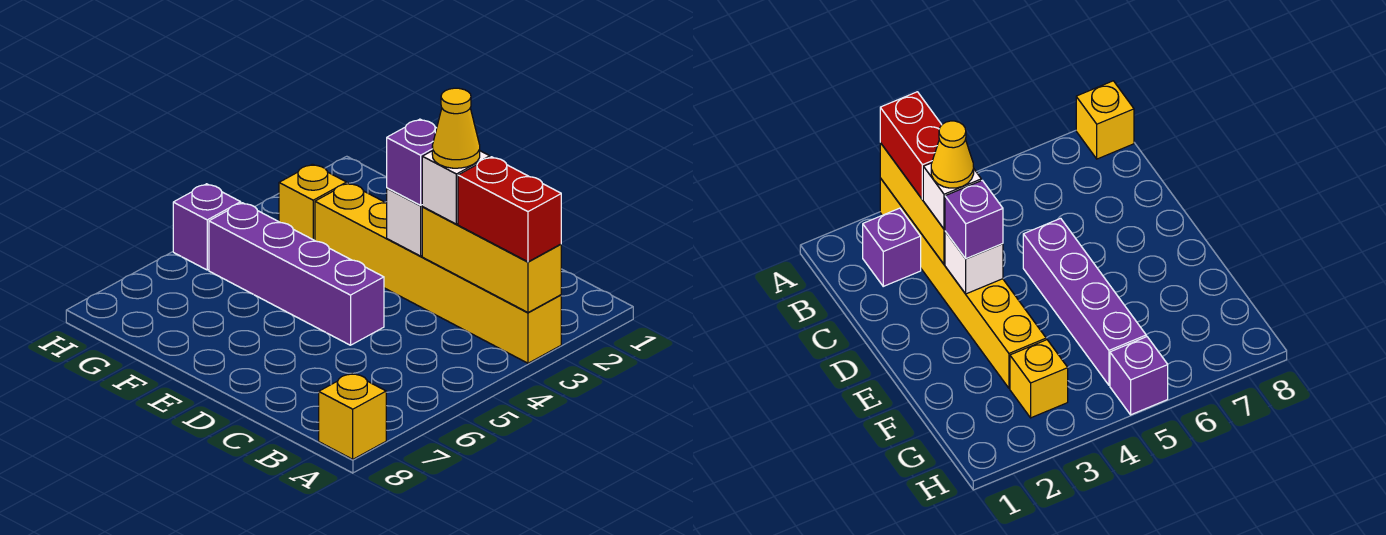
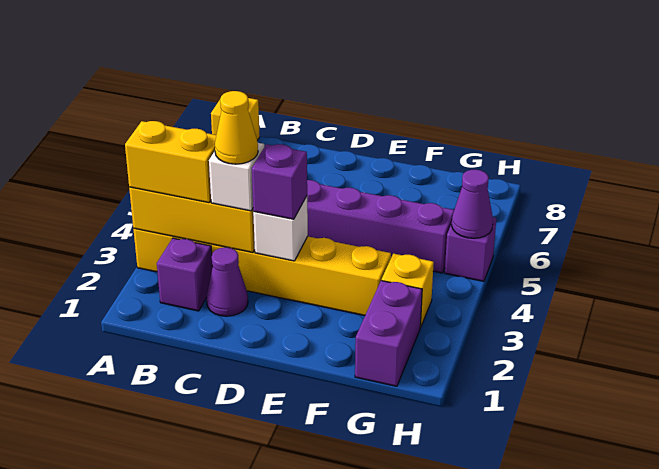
red 1x2 brick [458,157,561,262] -> yellow 1x2 brick [125,121,216,203]
none -> purple 1x1 cone [206,247,248,316]
none -> purple 1x2 brick [355,281,422,386]
none -> purple 1x1 cone [452,170,493,238]

